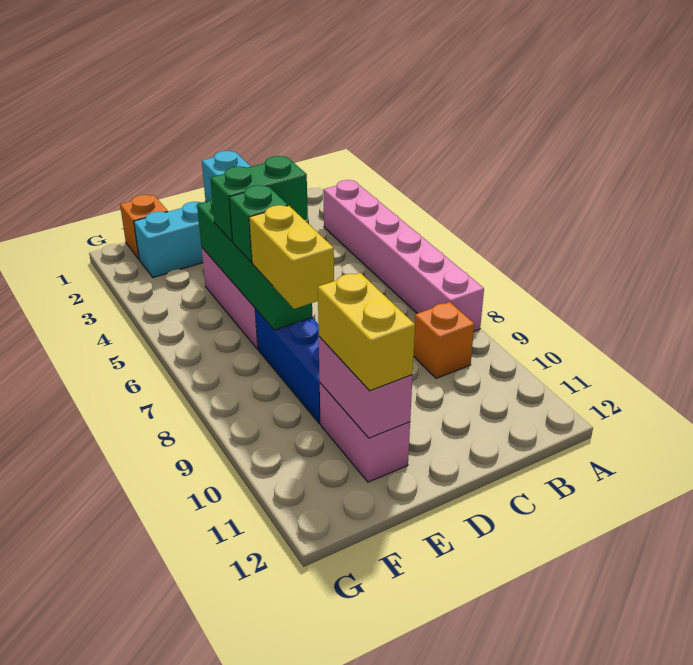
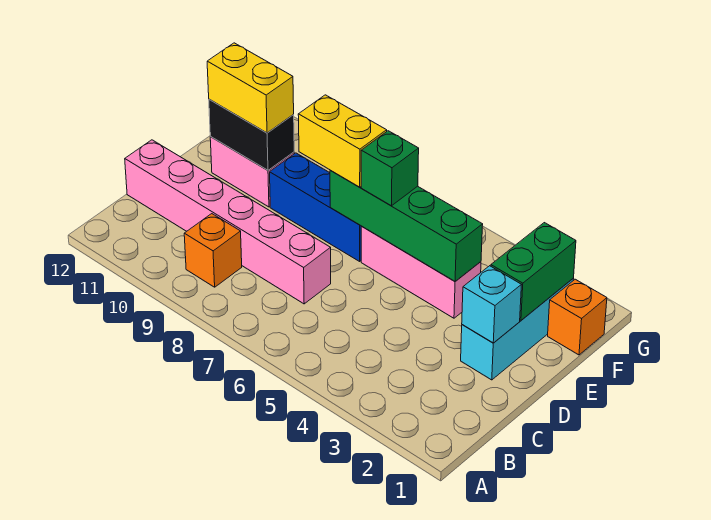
pink 1x6 brick [323,180,484,331] -> pink 1x6 brick moved to [125,140,331,304]
green 1x2 brick [210,156,308,242] -> green 1x2 brick moved to [491,223,576,320]
pink 1x2 brick [319,337,413,438] -> black 1x2 brick [209,99,294,170]

